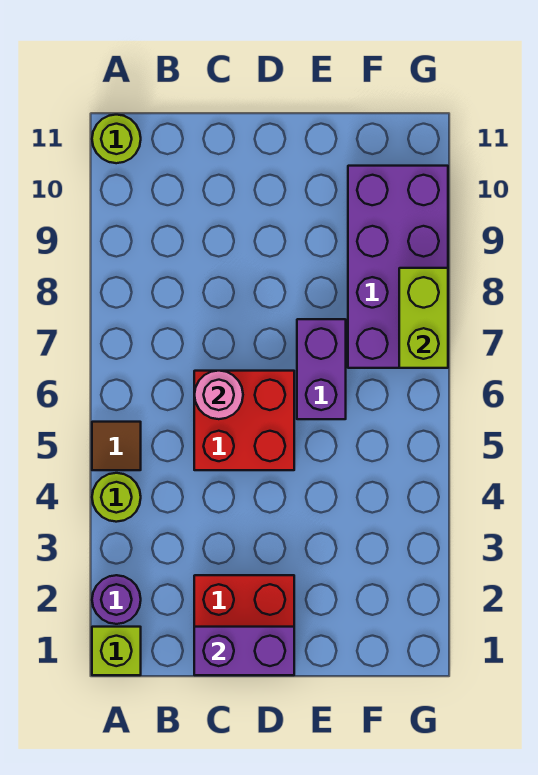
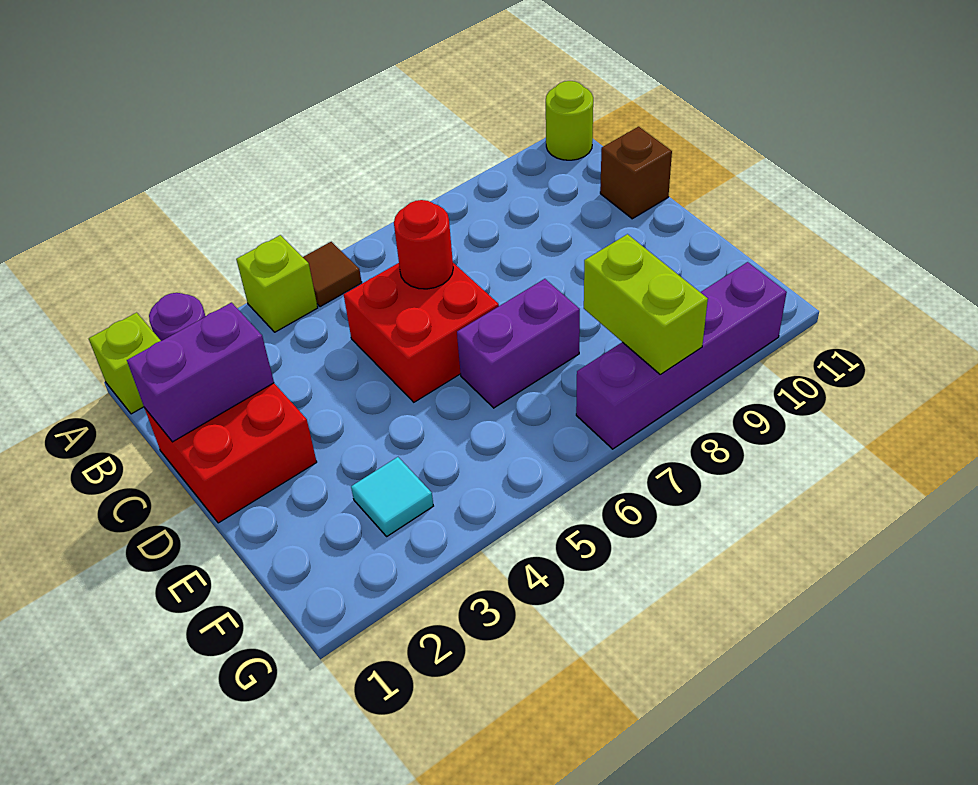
lime 1x1 round brick [92,473,141,522] -> lime 1x1 brick [236,235,318,332]
purple 1x2 brick [194,627,294,675] -> purple 1x2 brick turned to [127,303,274,442]
pink 1x1 round brick [194,371,243,419] -> red 1x1 round brick [394,200,453,289]
none -> brown 1x1 brick [600,127,672,219]
none -> cyan 1x1 tile [351,457,433,536]
purple 2x4 brick [348,166,448,368] -> purple 1x4 brick [576,262,787,449]
lime 1x2 brick [399,268,448,368] -> lime 1x2 brick turned to [584,234,708,374]

